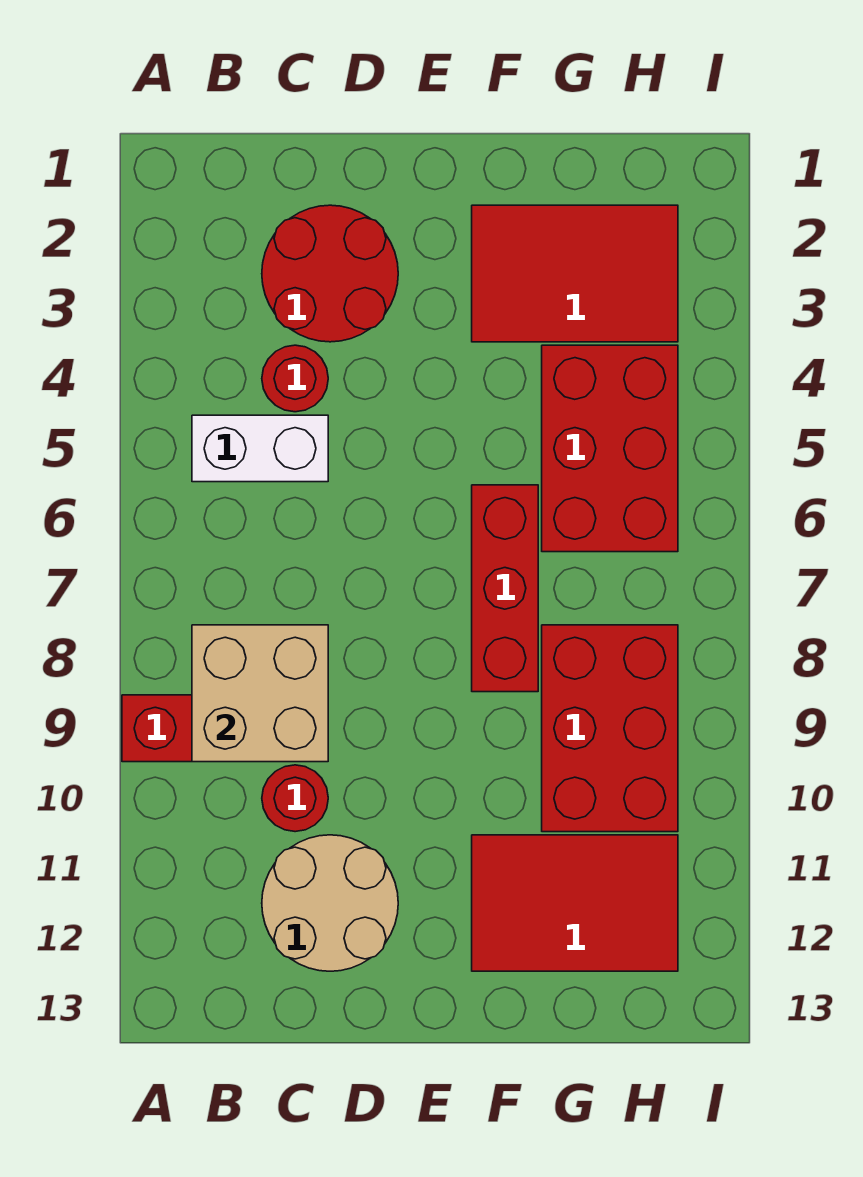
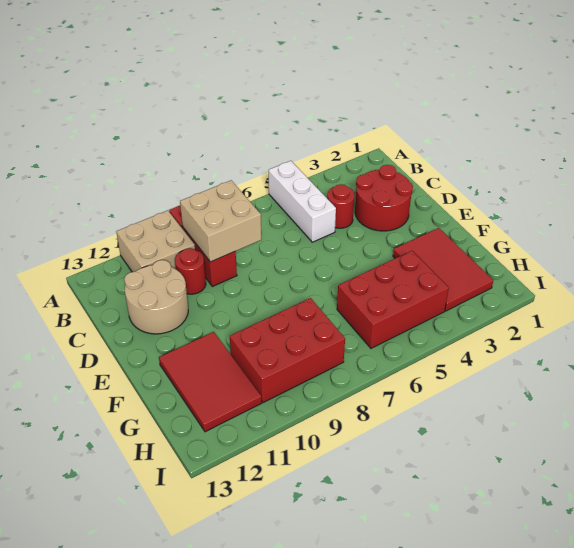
none -> tan 2x2 brick [116,210,195,272]
white 1x2 brick [192,415,328,482] -> white 1x3 brick [269,161,336,242]
red 1x3 brick [472,485,538,692] -> none

